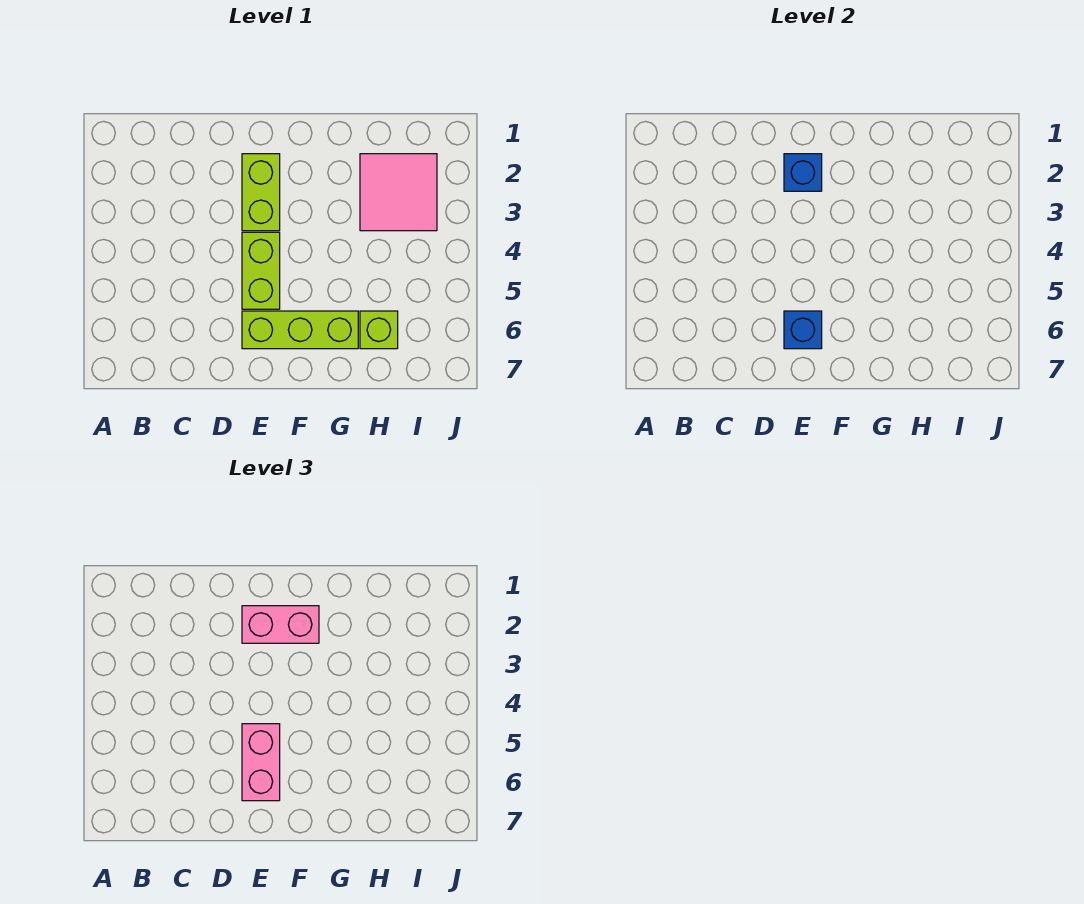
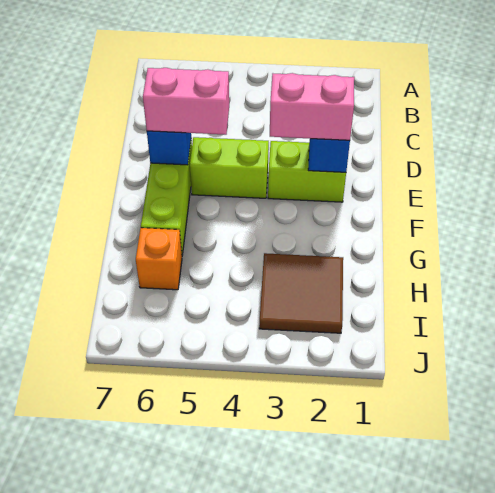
pink 1x2 brick [242,606,319,643] -> pink 1x2 brick turned to [270,73,354,140]
pink 2x2 tile [360,154,437,231] -> brown 2x2 tile [259,253,343,333]
lime 1x1 brick [360,311,398,349] -> orange 1x1 brick [136,228,182,290]

